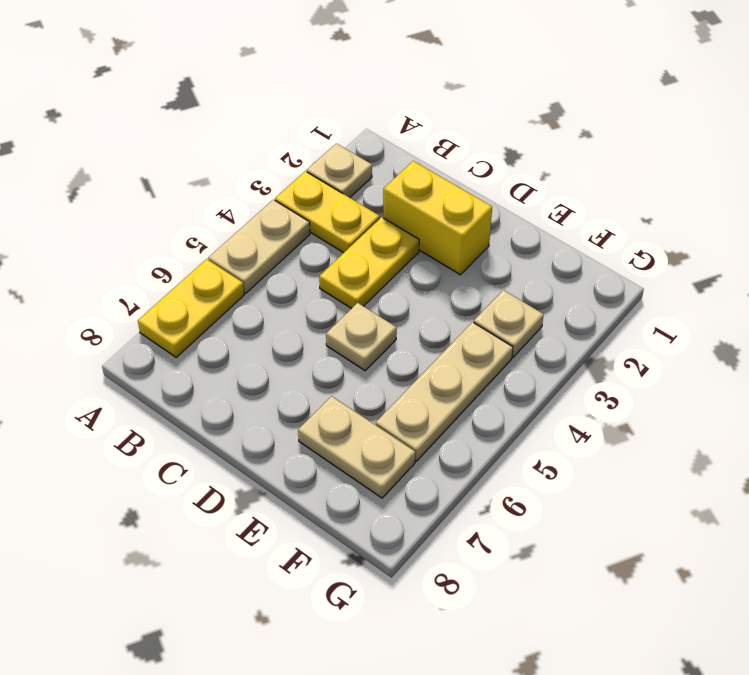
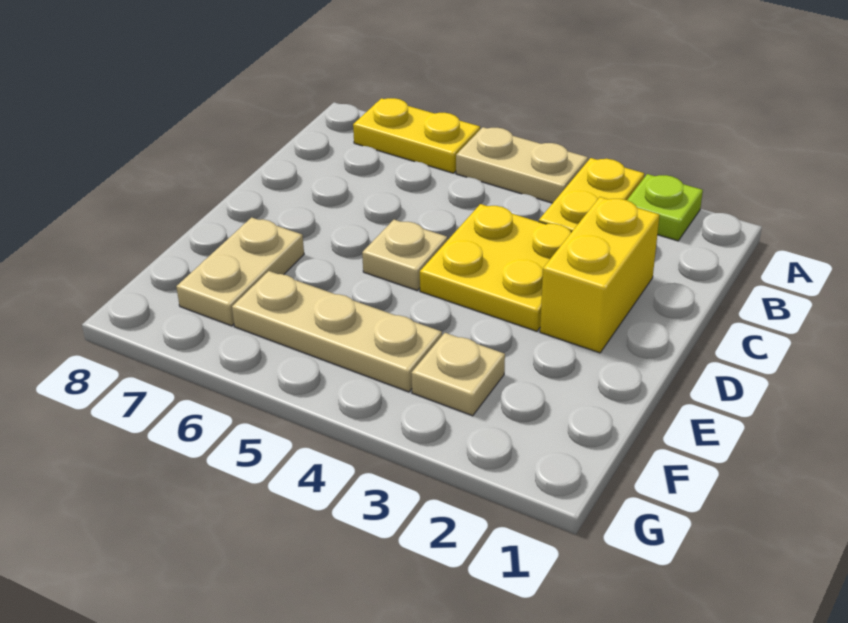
tan 1x1 plate [307,144,372,198] -> lime 1x1 plate [627,174,703,241]
yellow 1x2 plate [319,217,419,309] -> yellow 2x2 plate [420,204,571,331]

